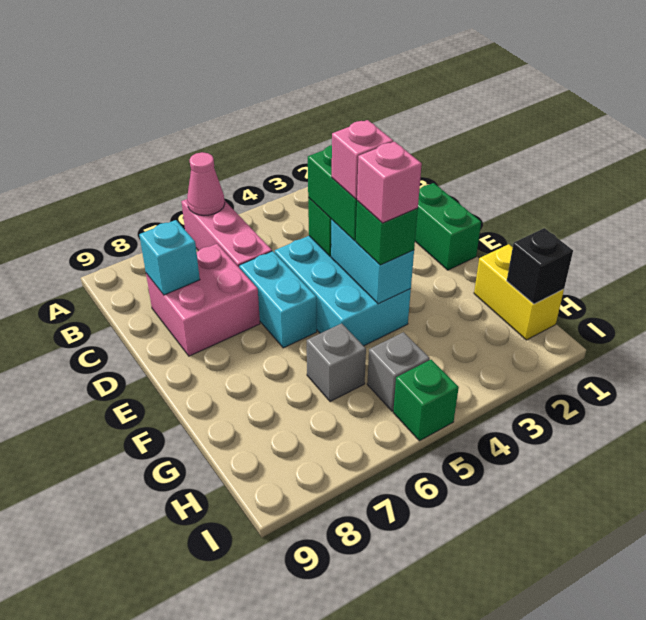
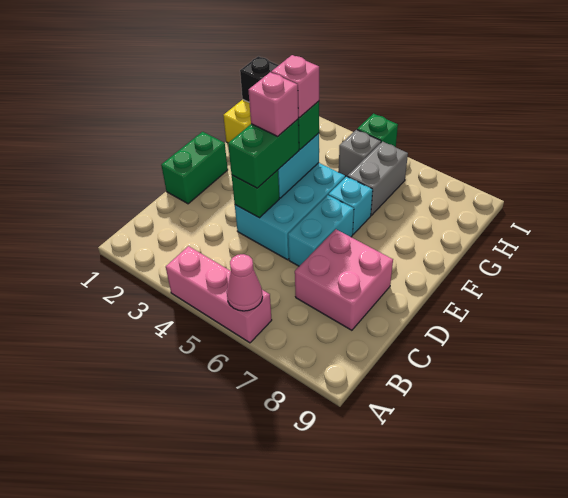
pink 1x3 brick [181,199,272,267] -> pink 1x3 brick turned to [166,246,272,343]
cyan 1x1 brick [139,220,200,295] -> cyan 1x1 brick moved to [328,176,373,234]
grey 1x1 brick [307,323,366,402] -> grey 1x2 brick [347,142,408,215]

